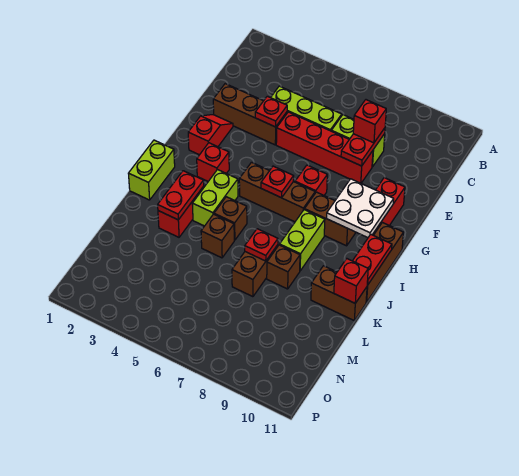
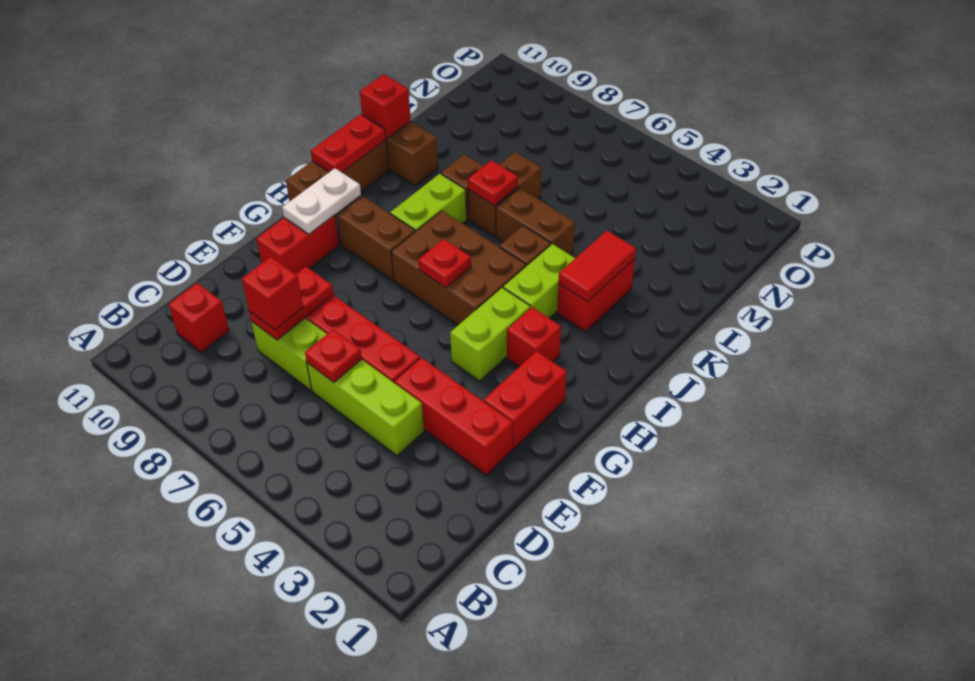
brown 1x3 brick [213,84,287,145] -> red 1x3 brick [394,357,513,475]
red 1x1 plate [255,96,287,127] -> red 1x1 plate moved to [305,330,362,382]
red 1x2 slope [188,115,233,155] -> red 1x2 brick [484,351,567,449]
red 1x1 brick [295,165,327,195] -> red 1x1 brick moved to [169,283,229,352]
white 2x2 plate [327,179,394,238] -> white 1x2 plate [282,168,361,234]
brown 1x3 brick [239,162,315,222] -> brown 2x3 brick [391,211,526,325]
lime 1x2 brick [128,140,175,200] -> lime 1x2 brick moved to [450,288,530,381]
red 1x2 plate [158,171,204,220] -> red 1x2 tile [559,231,636,302]
brown 1x1 brick [201,214,234,258] -> brown 1x2 brick [496,188,575,255]

